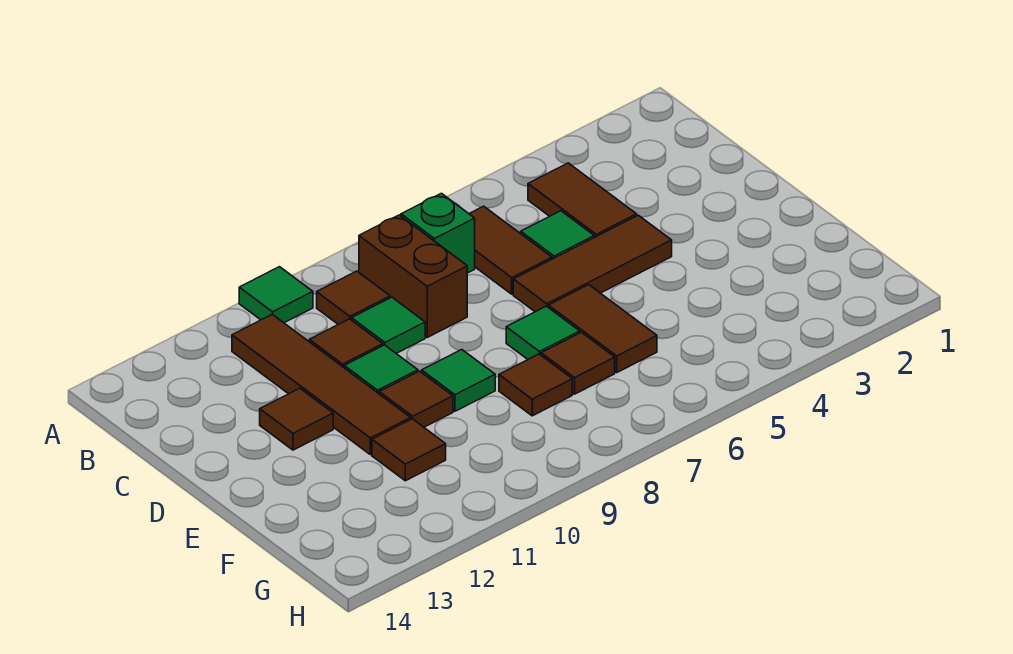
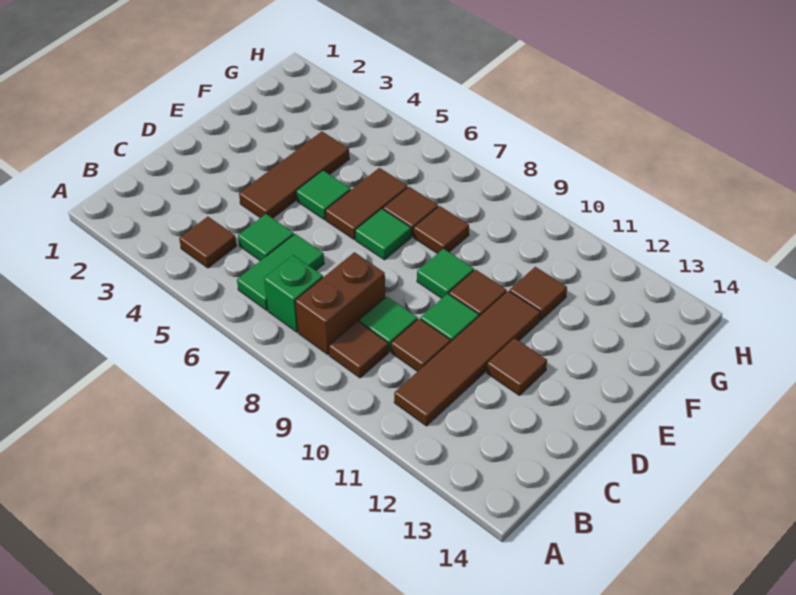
green 1x1 tile [239,267,313,323] -> green 1x1 tile moved to [296,171,351,220]
brown 1x2 tile [528,163,637,237] -> brown 1x1 tile [179,217,236,268]
brown 1x2 tile [469,206,552,294] -> green 1x2 tile [237,234,324,310]
brown 1x3 tile [513,215,672,312] -> brown 1x3 tile turned to [239,132,349,218]

